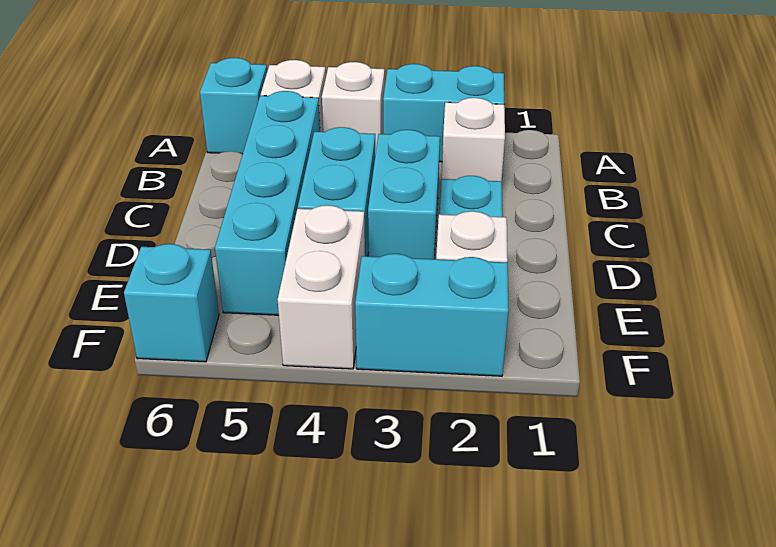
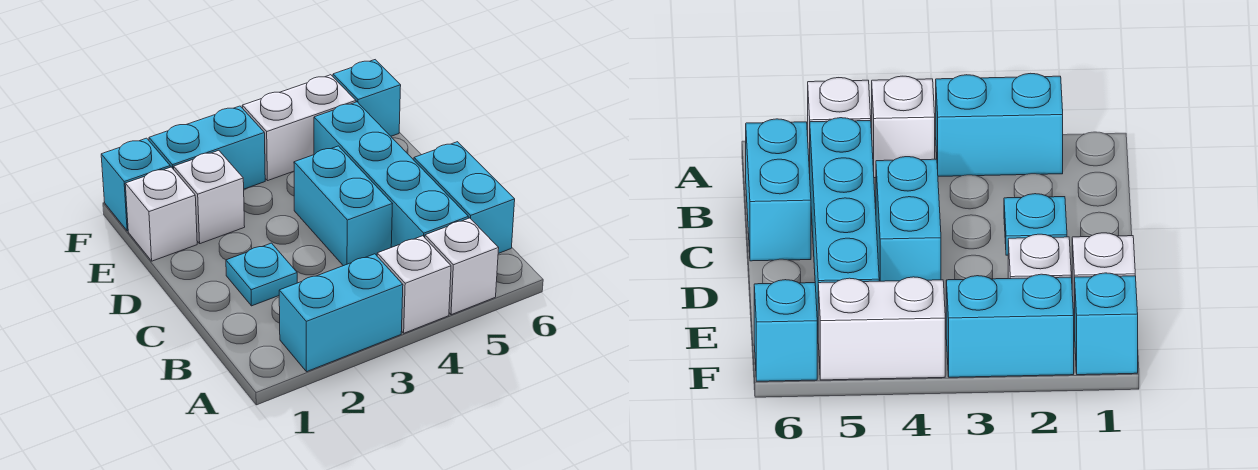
cyan 1x1 brick [200,58,267,154] -> cyan 1x1 brick moved to [101,138,170,231]
white 1x1 brick [442,98,505,181] -> white 1x1 brick moved to [125,167,197,261]
cyan 1x2 brick [368,130,440,259] -> cyan 1x2 brick moved to [414,142,515,253]
white 1x2 brick [278,205,365,369] -> white 1x2 brick turned to [242,75,356,181]

